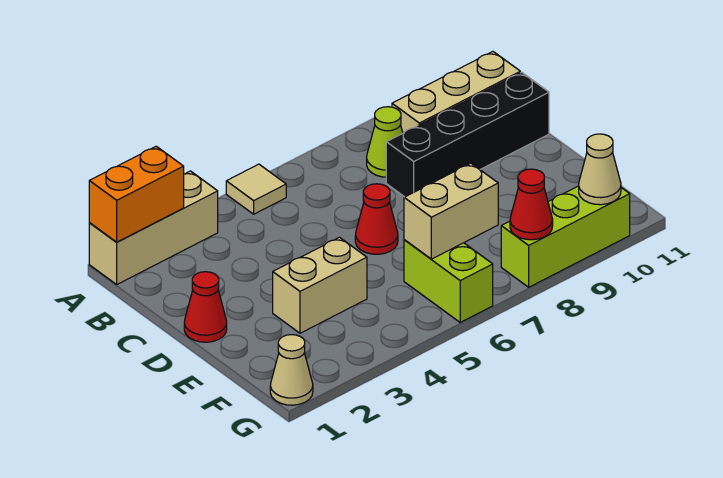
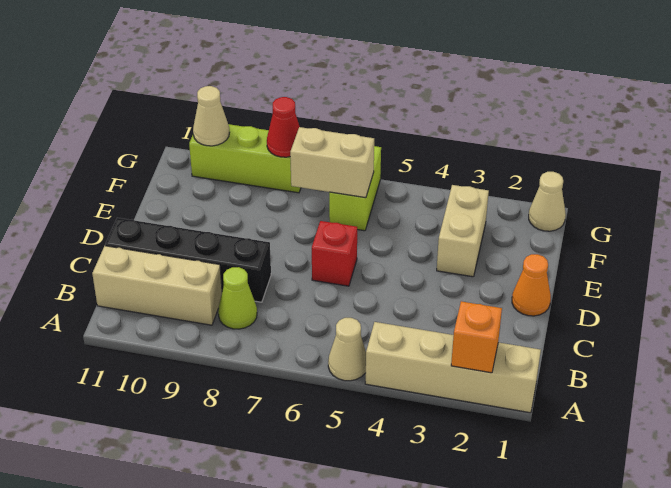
tan 1x3 brick [89,171,218,284] -> tan 1x4 brick [365,322,541,413]
orange 1x2 brick [89,146,184,242] -> orange 1x1 brick [451,301,502,373]
tan 1x1 tile [226,164,286,214] -> tan 1x1 cone [328,318,366,381]
red 1x1 cone [184,272,227,342] -> orange 1x1 cone [512,254,551,316]
red 1x1 cone [355,184,398,254] -> red 1x1 brick [312,221,357,286]
tan 1x2 brick [273,237,367,333] -> tan 1x2 brick turned to [437,185,489,277]

